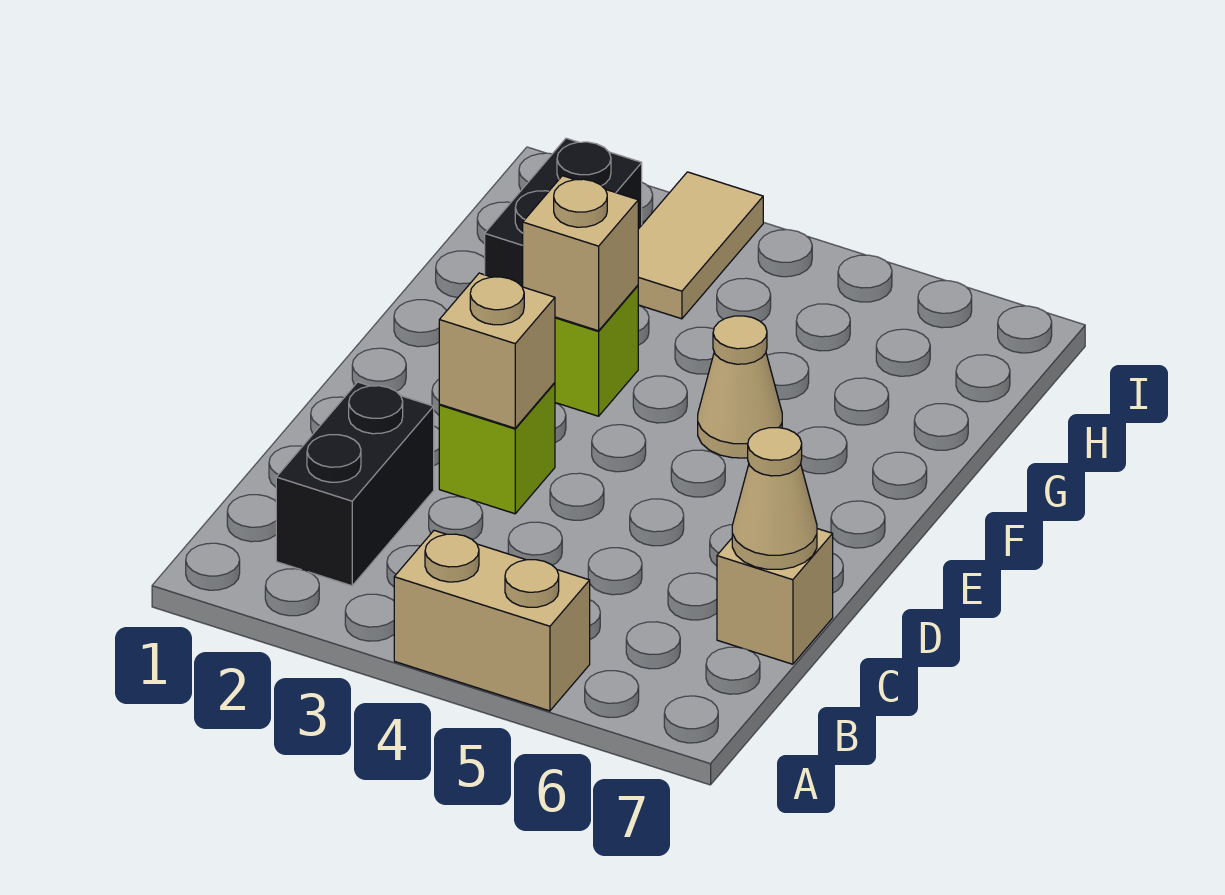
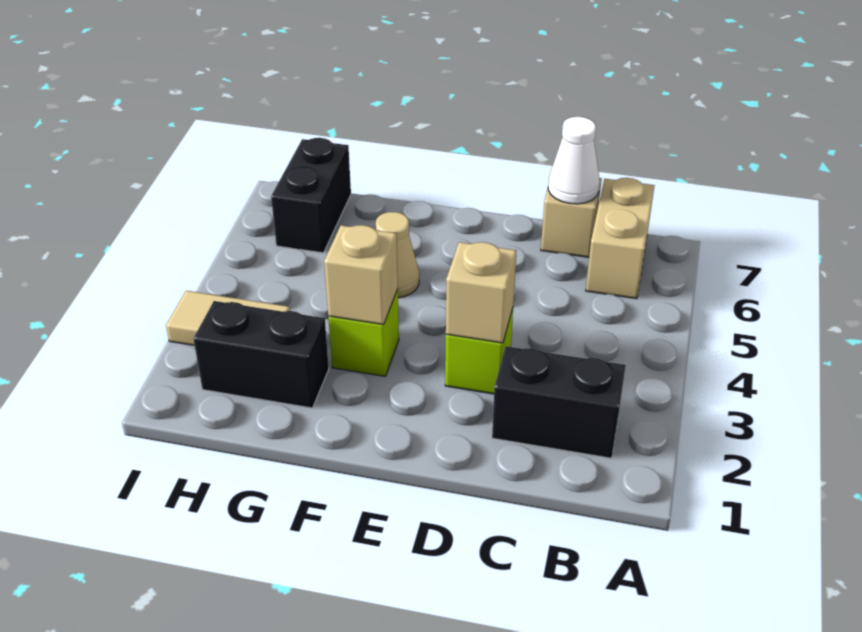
tan 1x2 brick [394,531,590,711] -> tan 1x2 brick moved to [586,178,655,299]
tan 1x1 cone [732,428,817,569] -> white 1x1 cone [548,117,600,204]
none -> black 1x2 brick [271,138,351,253]

